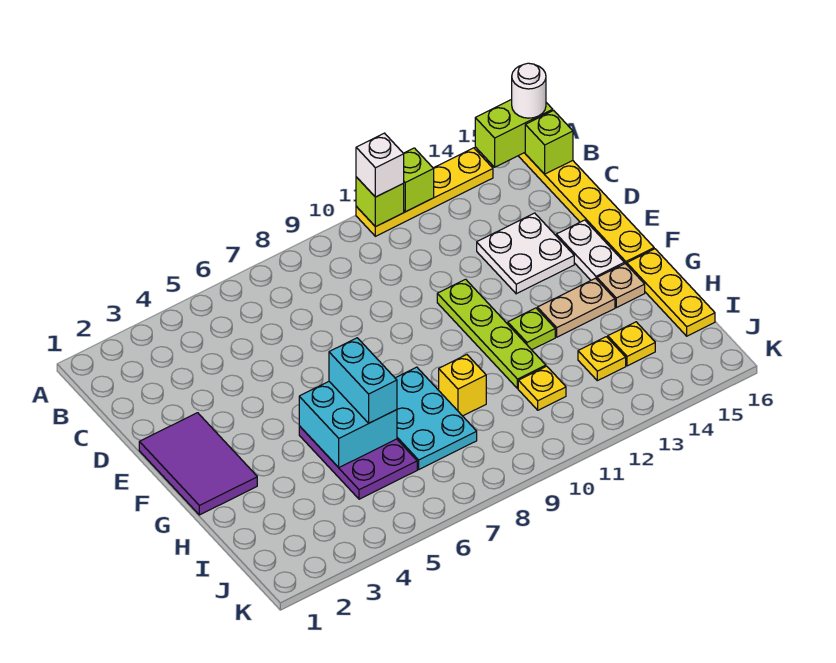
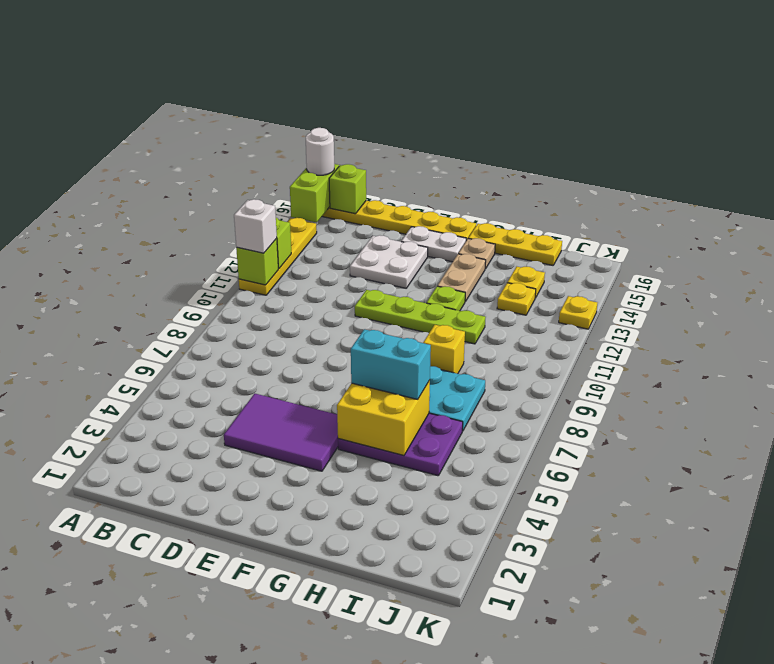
purple 2x3 tile [139,413,257,515] -> purple 2x3 tile moved to [224,394,338,471]
cyan 2x2 brick [299,382,397,467] -> yellow 2x2 brick [337,380,430,456]
yellow 1x1 plate [518,366,566,410] -> yellow 1x1 plate moved to [559,296,597,329]

